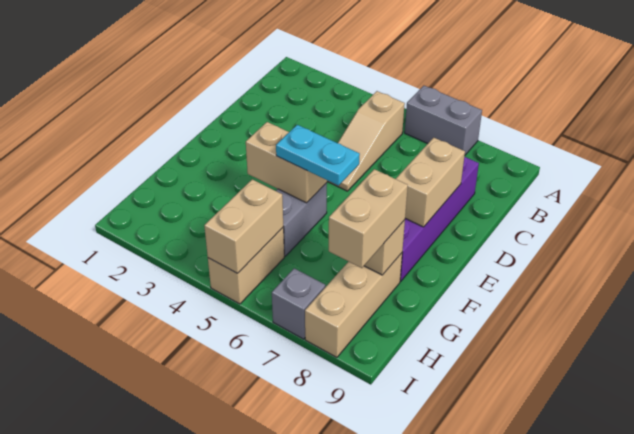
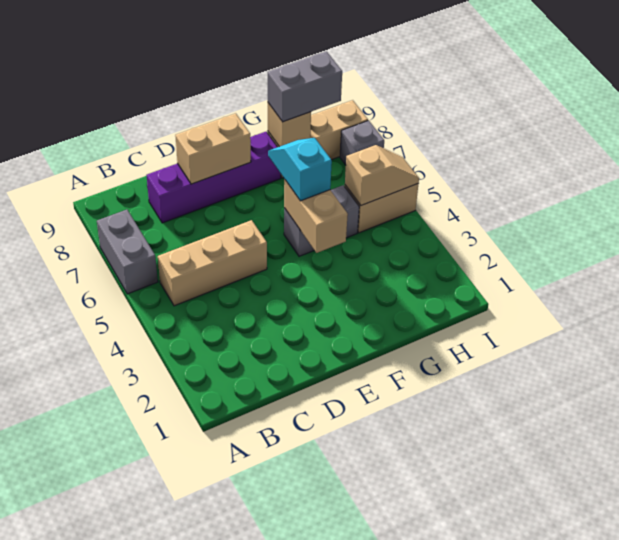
tan 1x3 slope [327,91,405,191] -> tan 1x3 brick [158,220,267,306]
cyan 1x2 plate [276,125,360,185] -> cyan 1x2 slope [268,138,332,201]
tan 1x2 brick [329,169,408,268] -> grey 1x2 brick [268,52,342,122]
tan 1x2 brick [204,179,283,273] -> tan 1x2 slope [345,145,419,206]

